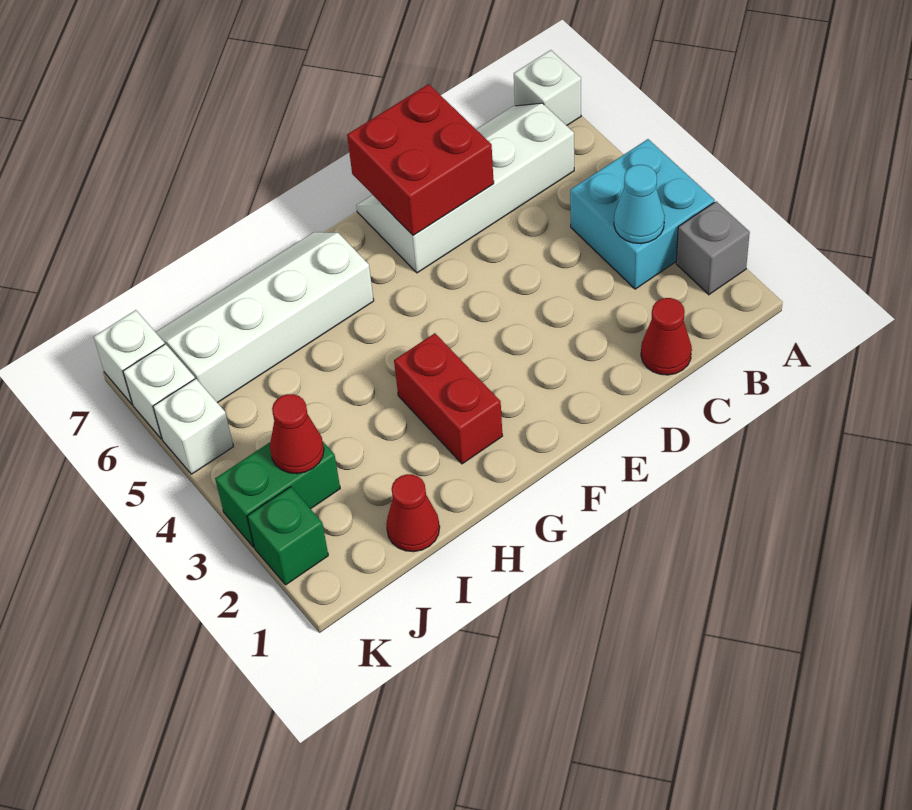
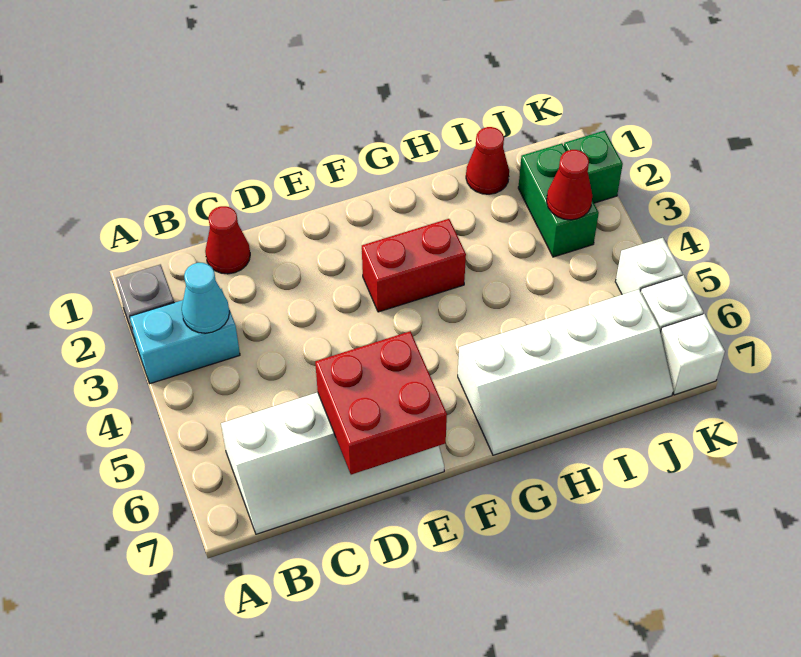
cyan 2x2 brick [570,139,715,289] -> cyan 1x2 brick [129,289,240,384]
white 1x1 brick [514,50,581,125] -> none
red 1x2 brick [394,333,503,464] -> red 1x2 brick turned to [361,219,466,312]
green 1x2 brick [215,442,340,547] -> green 1x2 brick turned to [518,143,599,257]

